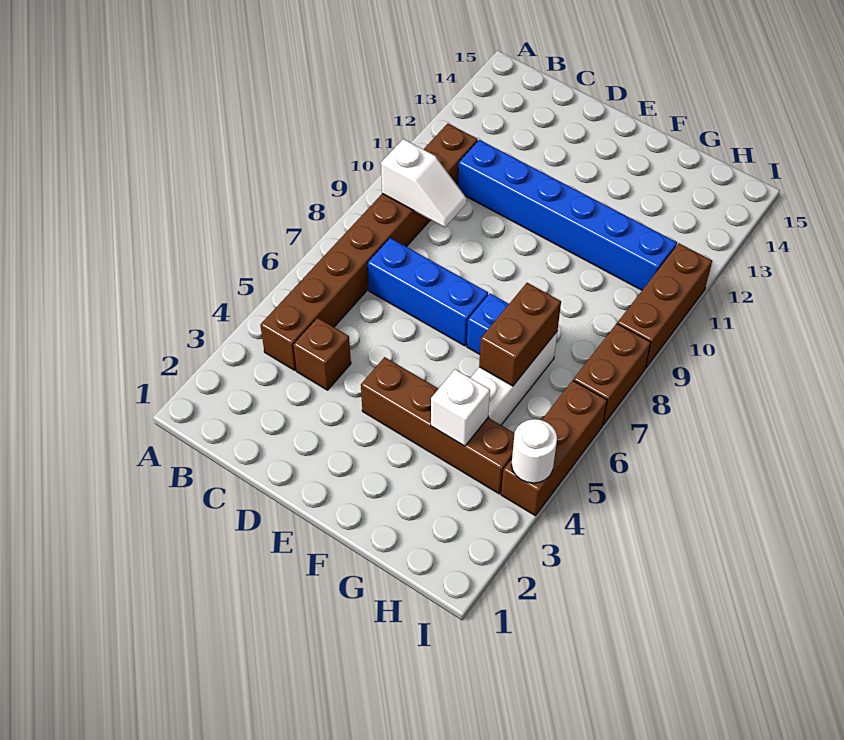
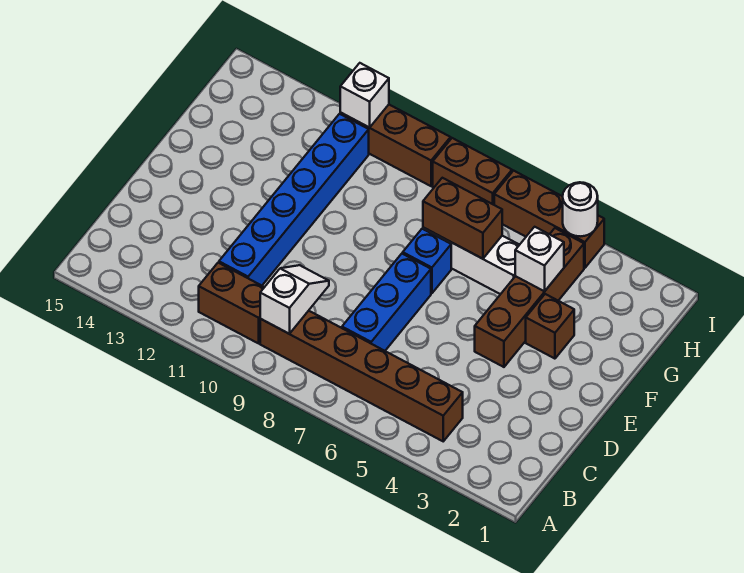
brown 1x1 brick [293,318,351,390] -> brown 1x1 brick moved to [526,294,574,359]
none -> white 1x1 brick [340,63,389,128]

